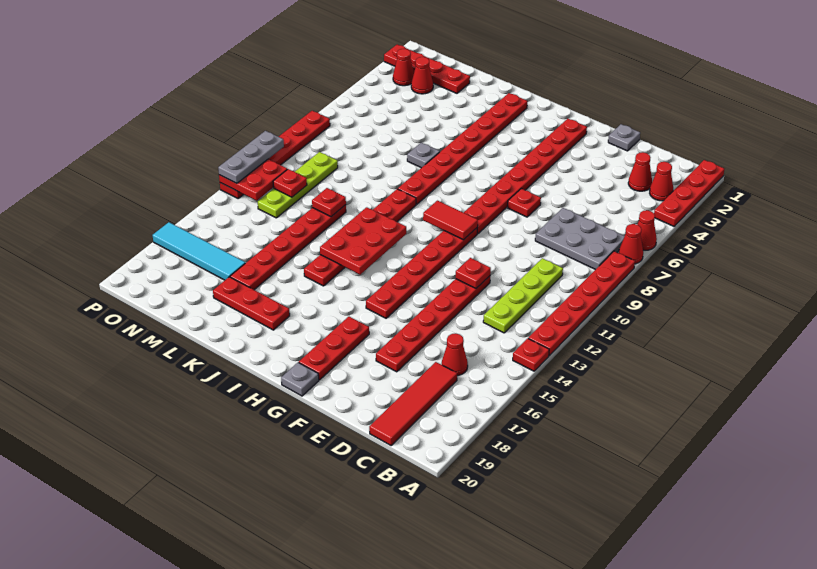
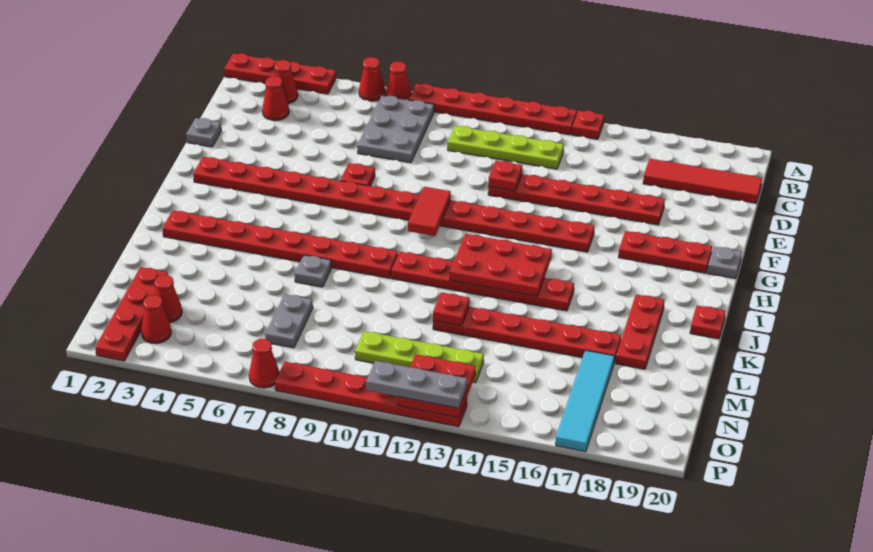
red 1x1 cone [442,333,468,376] -> red 1x1 cone moved to [249,339,279,388]
none -> grey 1x2 plate [265,294,313,348]
red 1x1 plate [273,169,307,197] -> red 1x1 plate moved to [690,306,726,339]

